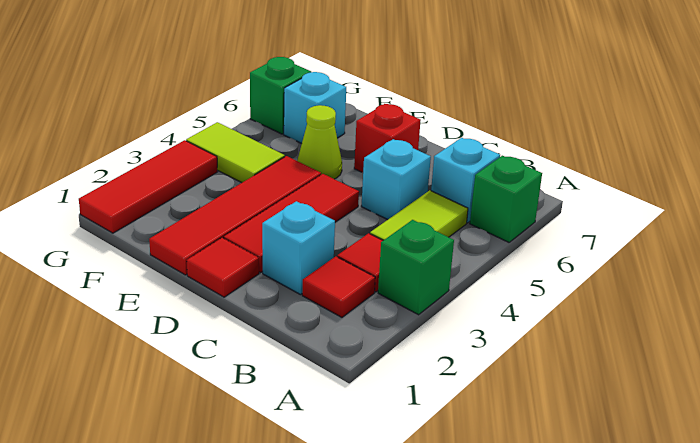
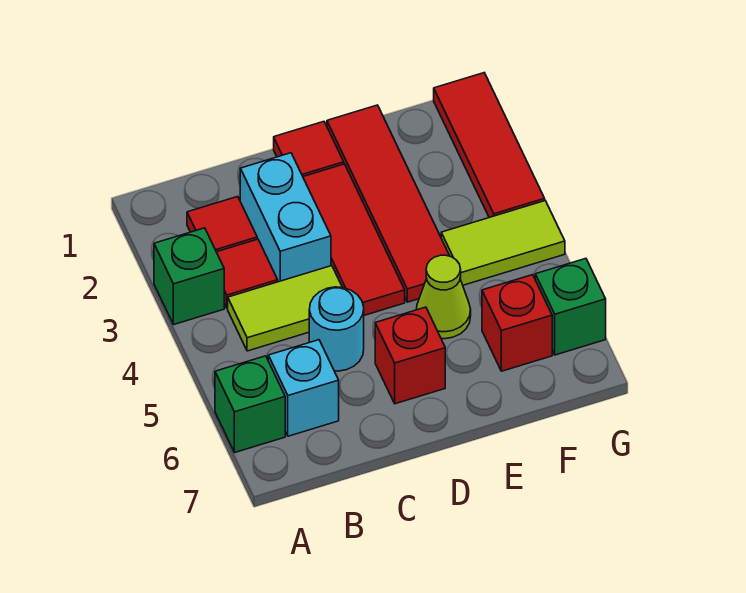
lime 1x2 tile [370,190,468,240] -> lime 1x2 tile turned to [228,266,342,351]
cyan 1x1 brick [262,201,335,295] -> cyan 1x2 brick [240,153,331,282]
cyan 1x1 brick [361,139,431,220] -> cyan 1x1 round brick [309,287,364,371]
cyan 1x1 brick [284,72,346,144] -> red 1x1 brick [482,275,552,371]

